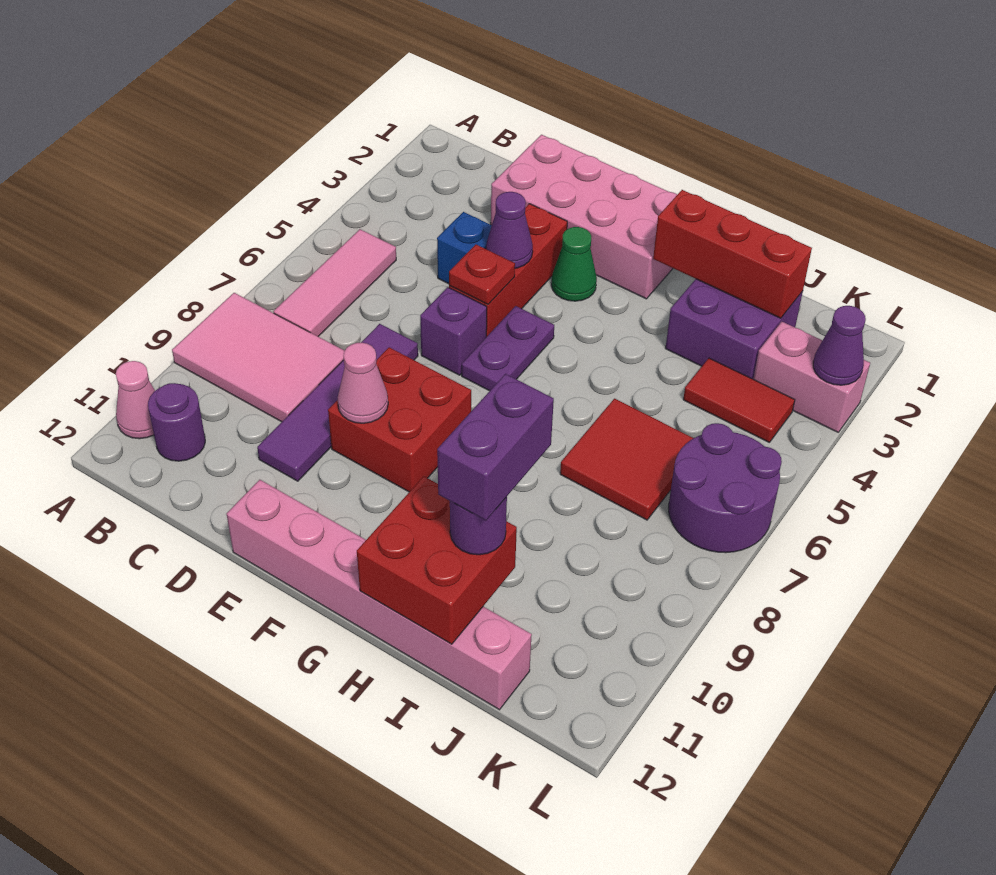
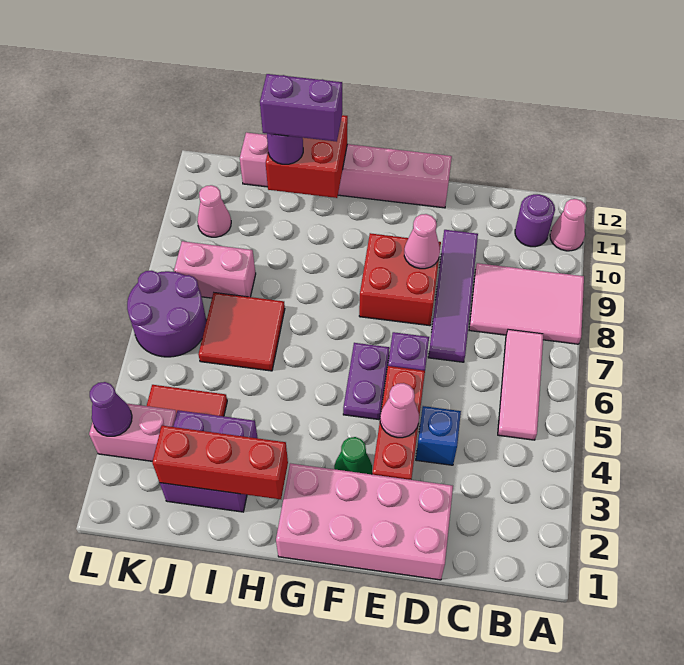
purple 1x1 cone [486,192,533,268] -> pink 1x1 cone [380,383,419,438]
red 1x1 plate [449,245,515,305] -> none
purple 1x2 brick [437,374,554,520] -> purple 1x2 brick turned to [260,74,342,142]
none -> pink 1x2 brick [174,241,256,298]
none -> pink 1x1 cone [197,185,231,237]

